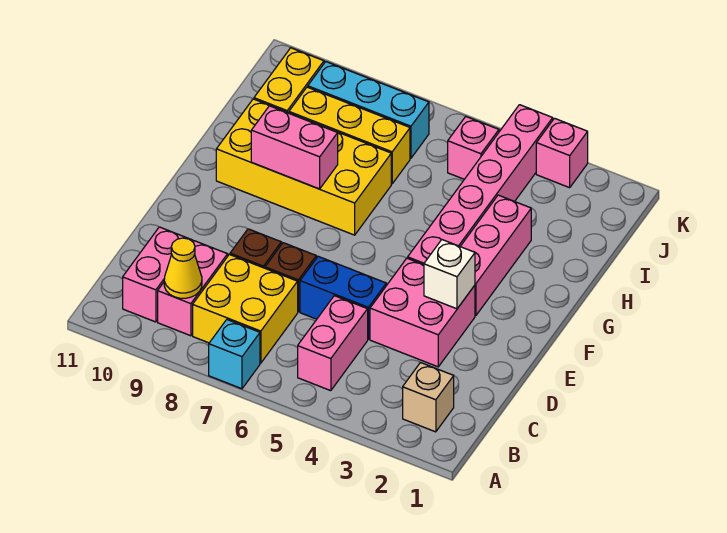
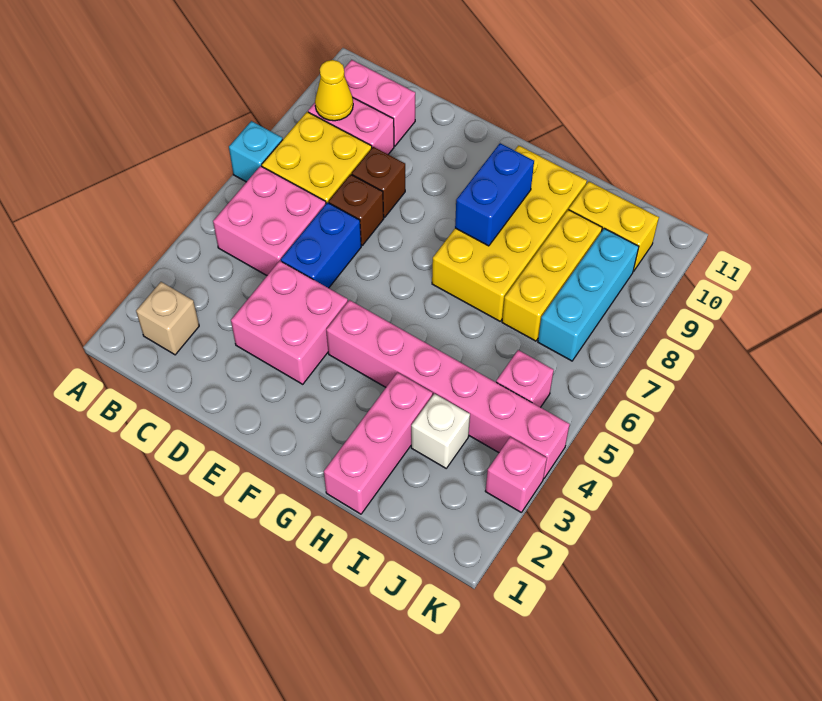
pink 1x2 brick [298,296,368,391] -> pink 2x2 brick [213,166,326,275]
white 1x1 brick [424,240,475,309] -> white 1x1 brick moved to [411,394,470,468]
pink 1x3 brick [460,195,531,316] -> pink 1x3 brick turned to [324,373,433,514]
pink 1x2 brick [251,106,338,189] -> blue 1x2 brick [455,143,534,246]

